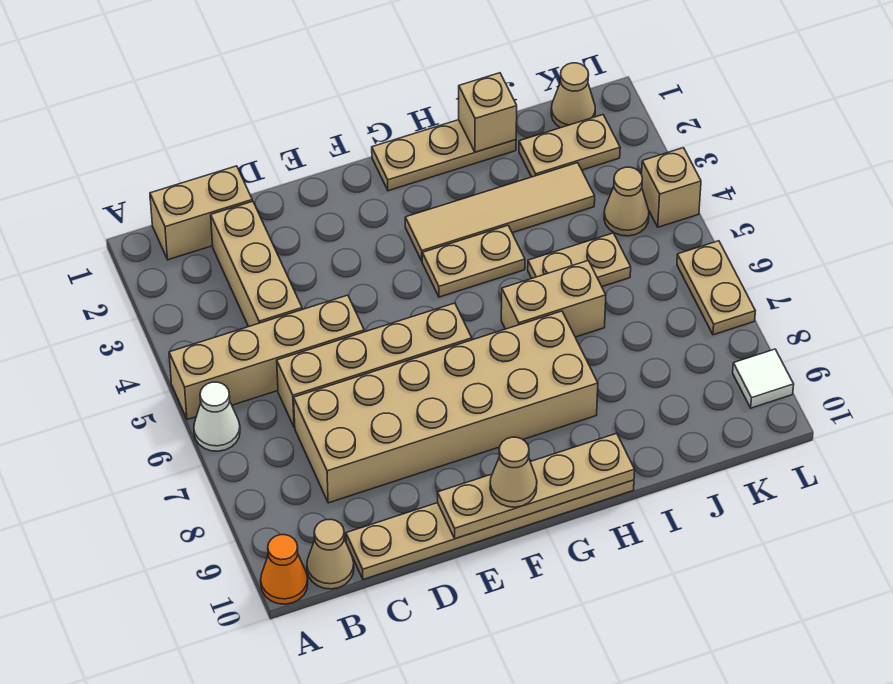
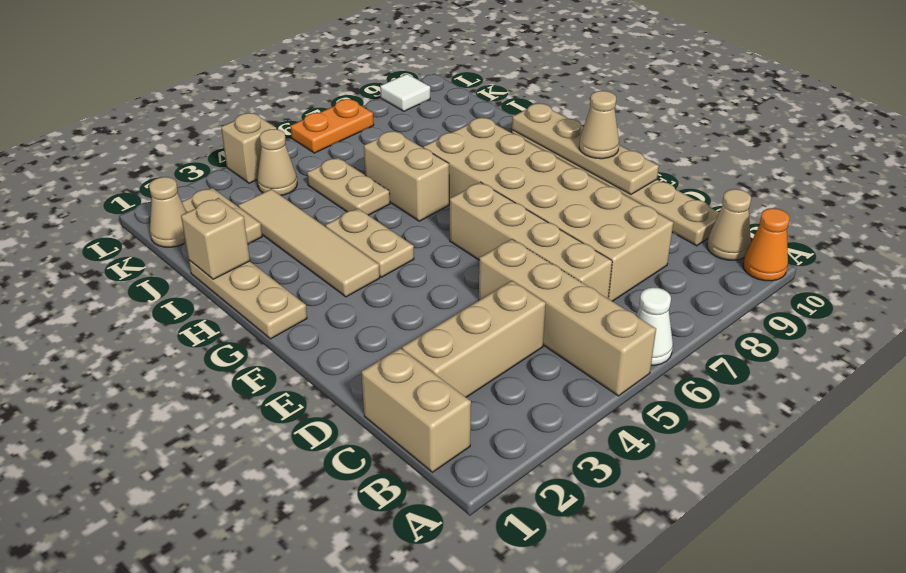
tan 1x2 plate [677,241,755,335] -> orange 1x2 plate [290,99,374,153]

